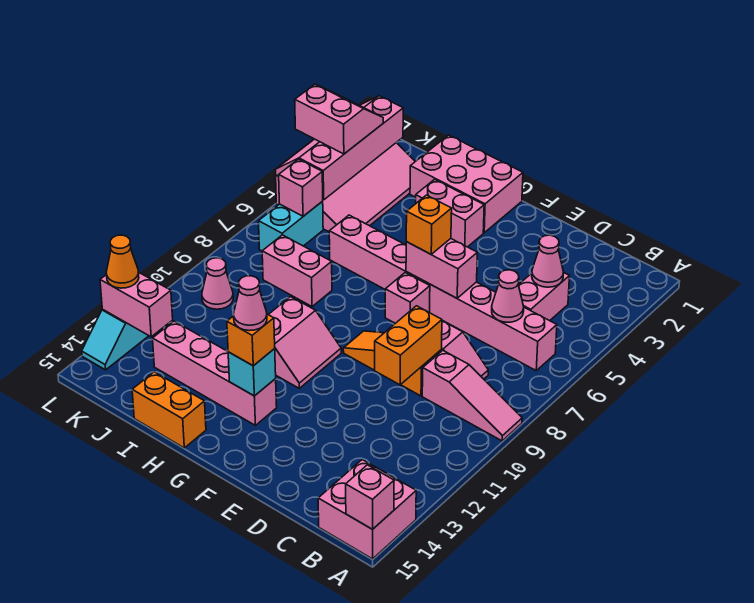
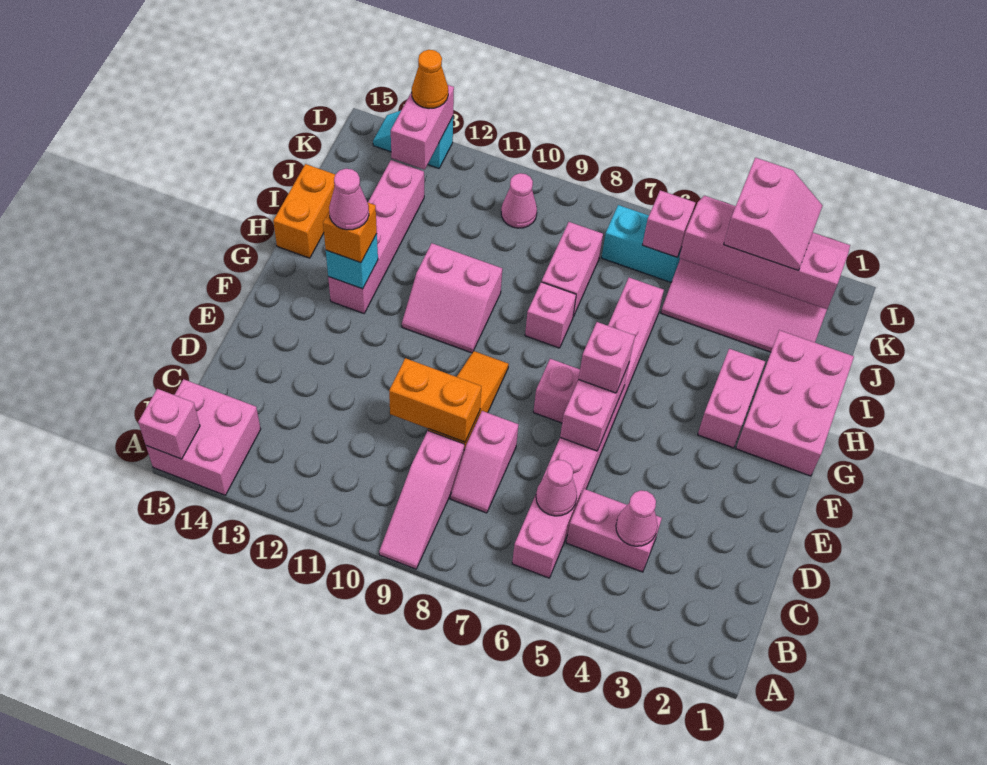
orange 1x1 brick [406,195,452,254] -> pink 1x1 brick [579,322,635,393]
none -> pink 1x1 brick [525,282,576,348]

